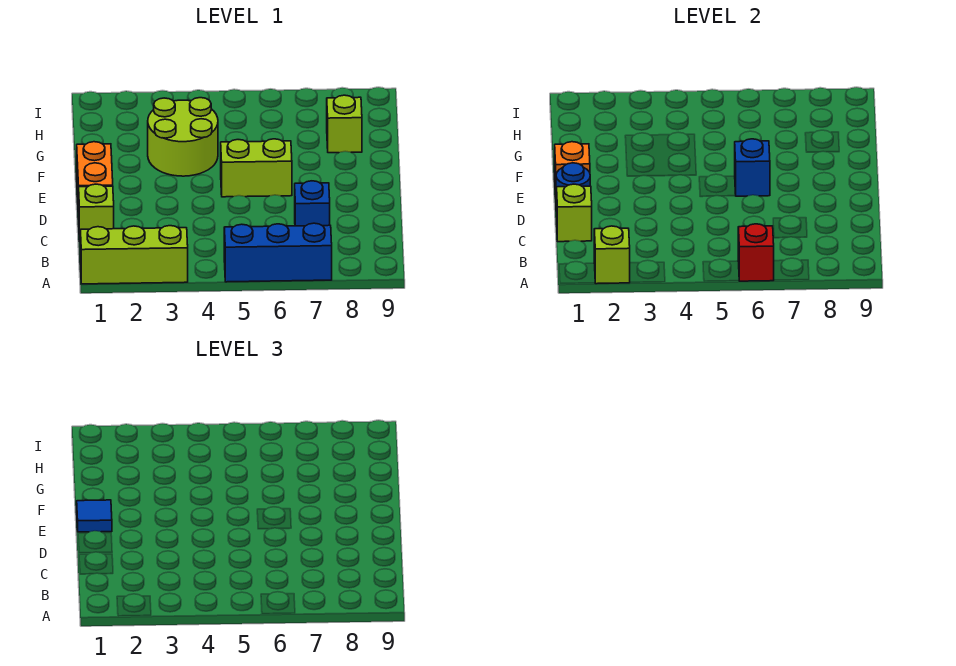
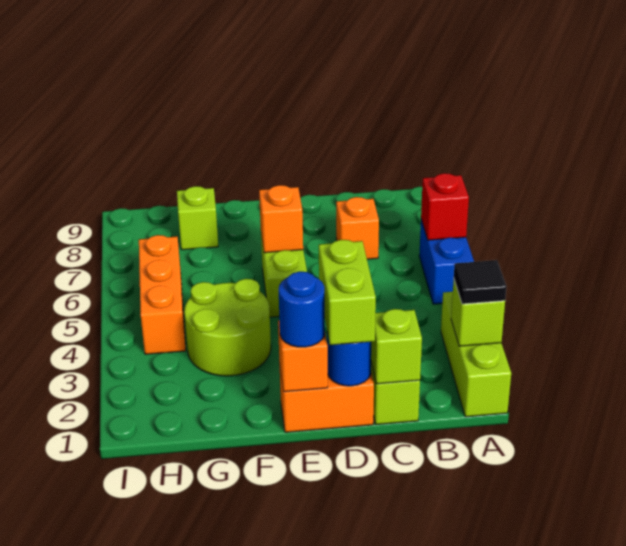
none -> black 1x1 tile [454,260,506,304]
blue 1x3 brick [224,223,332,282] -> blue 1x2 brick [419,220,474,304]
blue 1x1 brick [295,181,330,226] -> orange 1x1 brick [336,197,379,259]
none -> lime 1x2 brick [319,240,376,345]
blue 1x1 tile [77,500,112,532] -> blue 1x1 round brick [279,272,325,347]
blue 1x1 brick [735,139,770,196] -> orange 1x1 brick [259,185,303,253]
none -> orange 1x3 brick [139,235,186,354]

